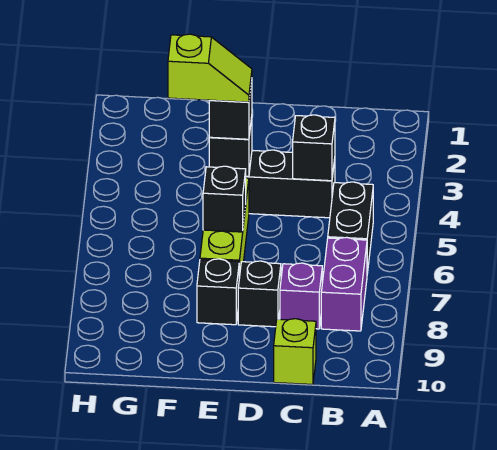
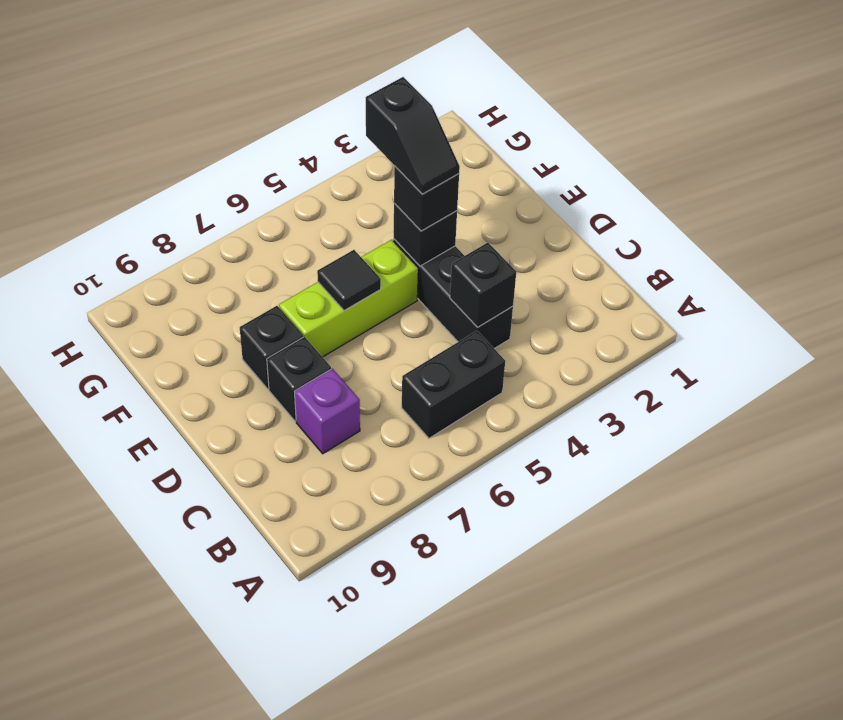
purple 1x2 brick [321,237,367,331] -> none
lime 1x1 brick [274,319,316,384] -> none
lime 1x2 slope [168,34,252,102] -> black 1x2 slope [366,77,460,194]
black 1x1 brick [203,166,246,232] -> black 1x1 tile [317,250,381,311]

